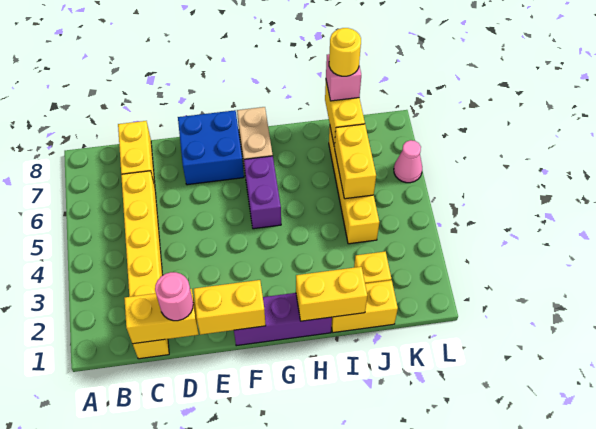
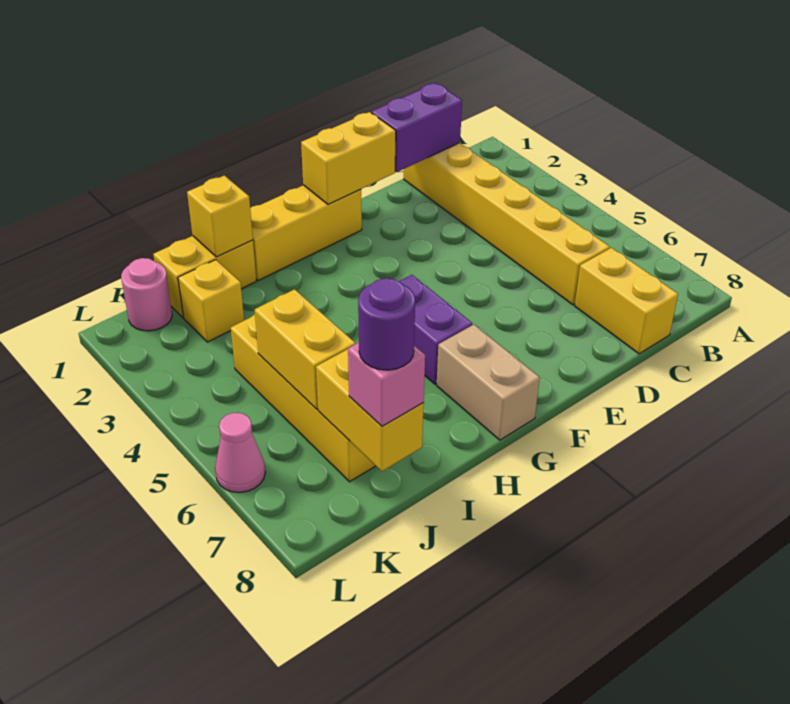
yellow 1x2 brick [124,289,198,344] -> purple 1x2 brick [371,83,462,172]
pink 1x1 round brick [155,272,193,321] -> pink 1x1 round brick moved to [121,258,172,331]
blue 2x2 brick [178,110,244,185] -> none
purple 1x3 brick [234,293,332,346] -> yellow 1x3 brick [250,185,362,280]
yellow 1x2 brick [296,267,367,321] -> yellow 1x1 brick [187,175,253,257]
yellow 1x1 round brick [329,28,361,76] -> purple 1x1 round brick [358,278,415,370]

